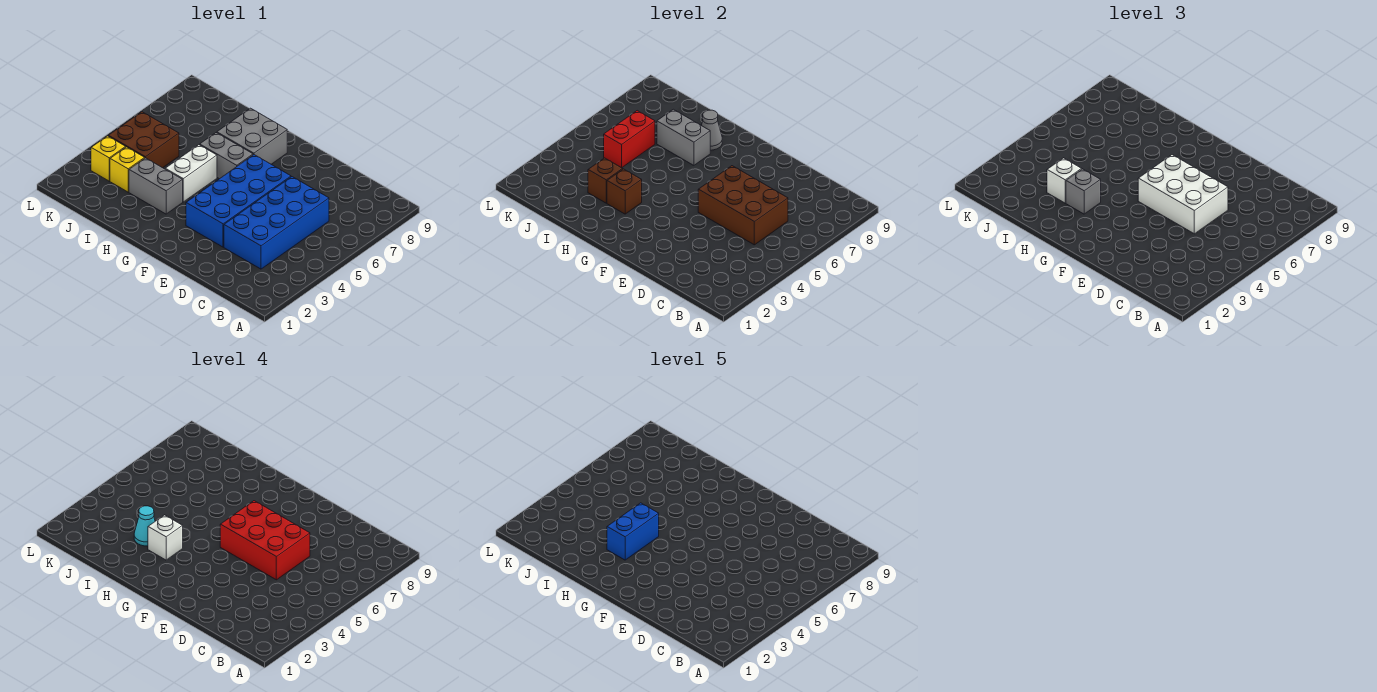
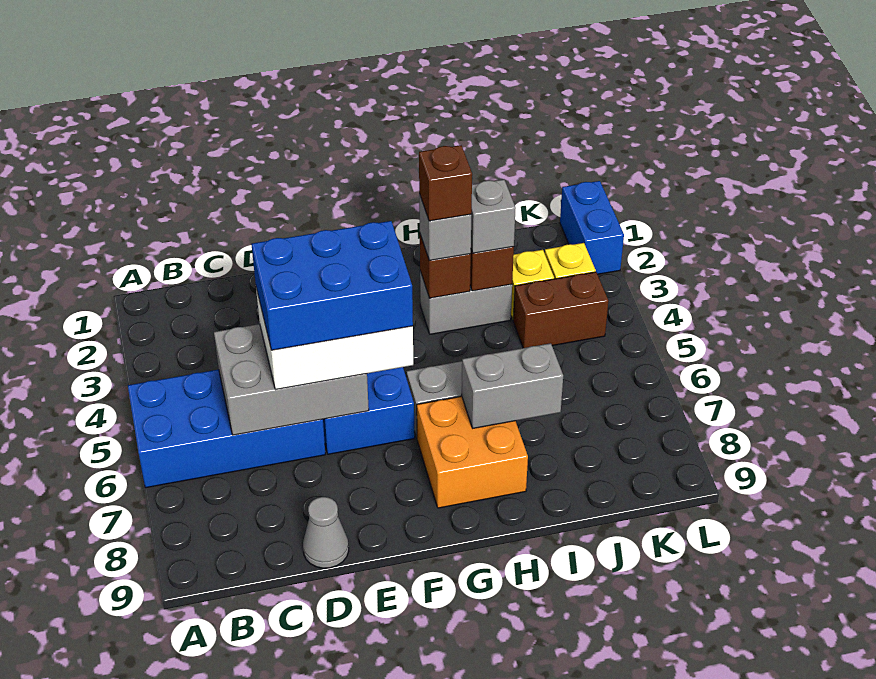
blue 2x4 brick [224,177,329,269] -> blue 2x4 brick turned to [128,370,325,488]
brown 2x3 brick [698,166,788,245] -> grey 2x3 brick [214,324,369,435]
red 2x3 brick [220,501,310,580] -> blue 2x3 brick [252,221,413,350]
grey 2x2 brick [217,108,287,164] -> orange 2x2 brick [417,396,528,508]
white 1x1 brick [148,515,183,560] -> brown 1x1 brick [419,145,472,221]
blue 1x2 brick [607,503,659,560] -> blue 1x2 brick moved to [560,181,624,274]
white 1x2 brick [166,145,217,202] -> none
grey 1x1 cone [702,110,722,150] -> grey 1x1 cone moved to [303,497,349,568]
white 1x1 brick [1047,158,1082,203] -> grey 1x1 brick [471,180,516,253]
cyan 1x1 cone [134,506,155,546] -> none
brown 2x2 brick [109,112,179,168] -> brown 1x2 brick [513,272,608,348]
red 1x2 brick [604,111,655,168] -> none

